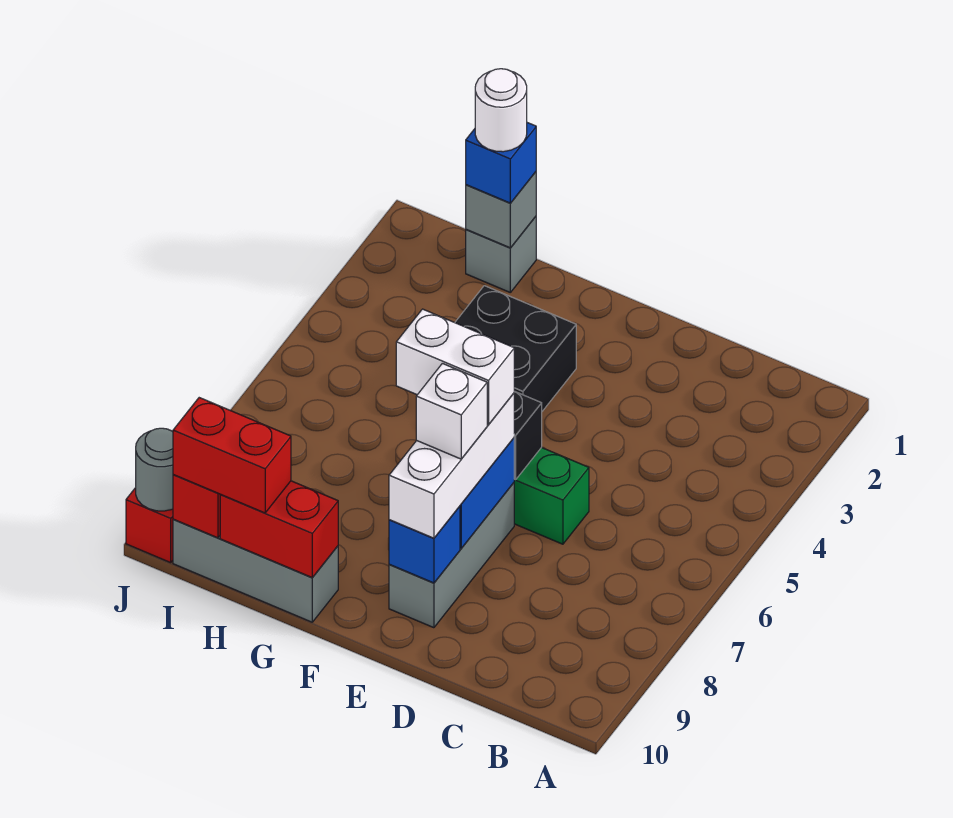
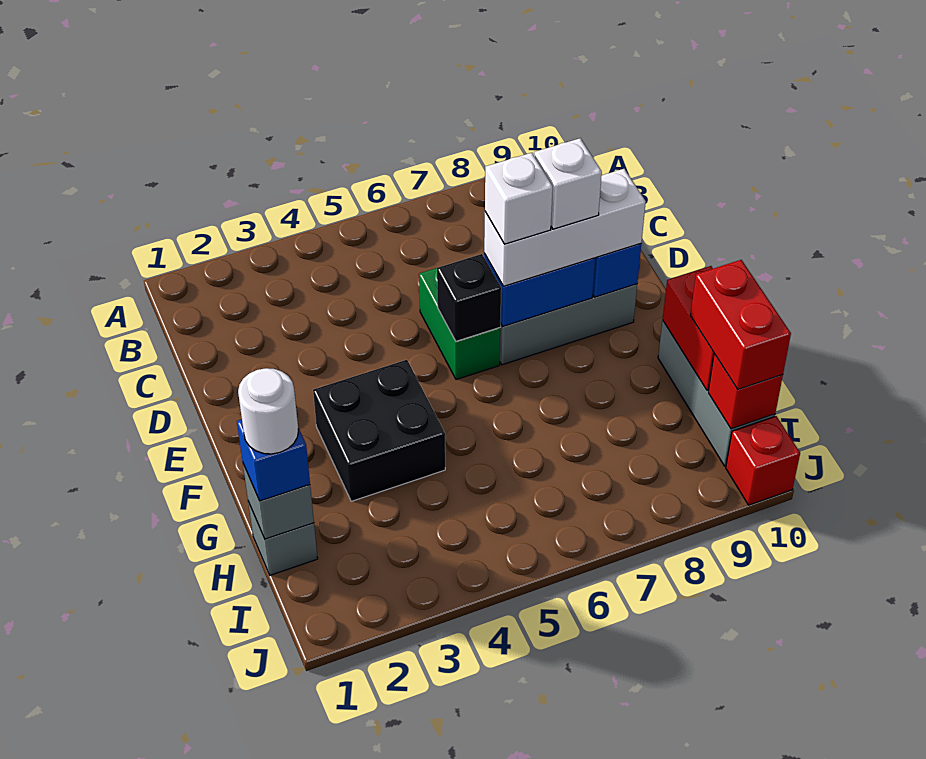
white 1x2 brick [396,309,514,425] -> white 1x1 brick [485,153,553,244]
grey 1x1 round brick [136,428,173,511] -> none

